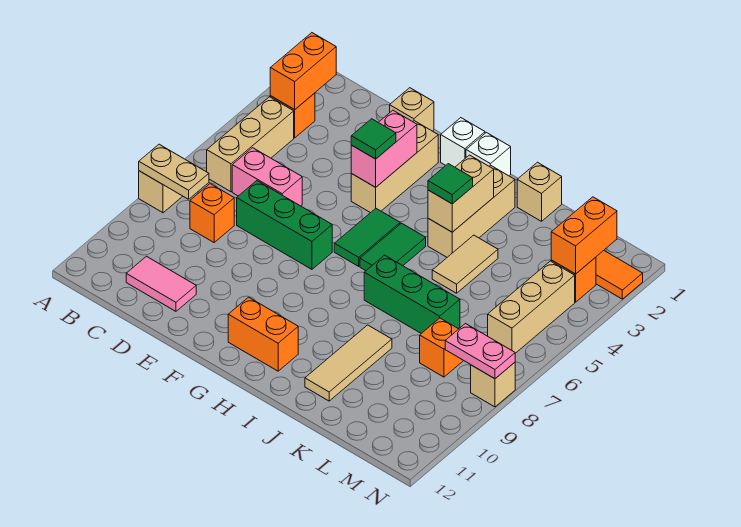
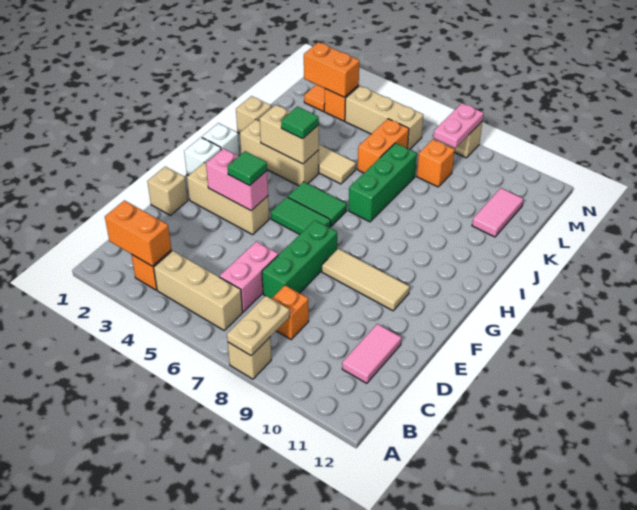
orange 1x2 brick [228,297,298,371] -> orange 1x2 brick moved to [358,119,409,173]
tan 1x3 tile [305,325,392,401] -> tan 1x3 tile moved to [322,249,409,311]
none -> pink 1x2 tile [472,188,523,237]

